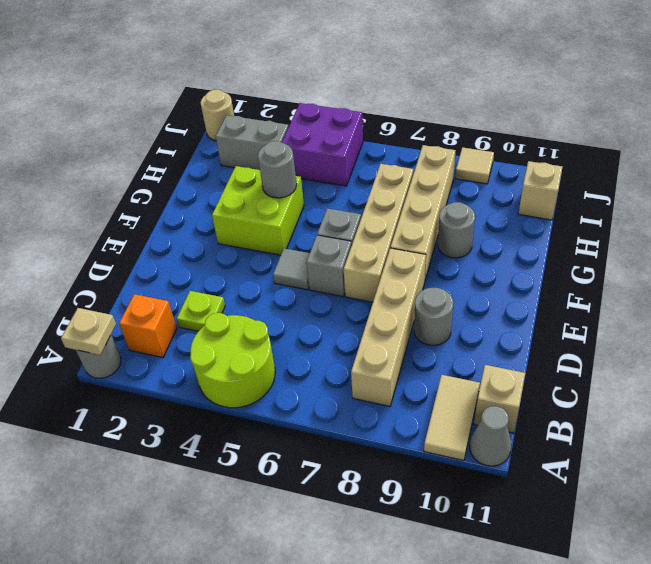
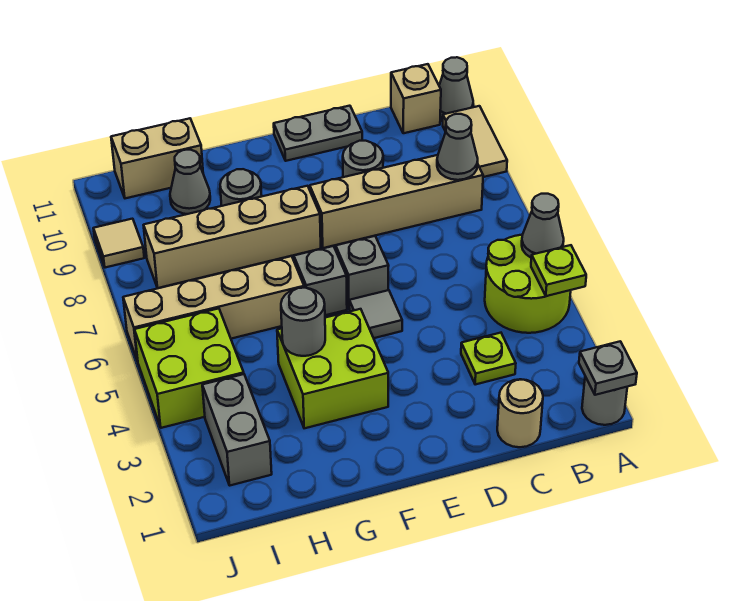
tan 1x1 plate [61,308,116,355] -> grey 1x1 plate [579,341,637,395]
none -> lime 1x1 plate [531,245,586,296]
none -> grey 1x1 cone [522,194,564,257]
tan 1x2 tile [424,375,480,461] -> tan 1x2 tile turned to [443,106,507,177]
orange 1x1 brick [119,294,177,358] -> none
none -> grey 1x1 cone [437,114,478,180]
none -> grey 1x2 plate [274,106,362,161]
tan 1x4 brick [344,164,413,302] -> tan 1x4 brick moved to [123,256,304,361]
none -> grey 1x1 cone [170,150,210,214]
purple 2x2 brick [282,103,363,186] -> lime 2x2 brick [134,309,244,428]
tan 1x1 brick [519,161,562,220] -> tan 1x2 brick [111,118,203,198]
tan 1x1 round brick [201,90,234,141] -> tan 1x1 round brick moved to [497,379,543,447]

